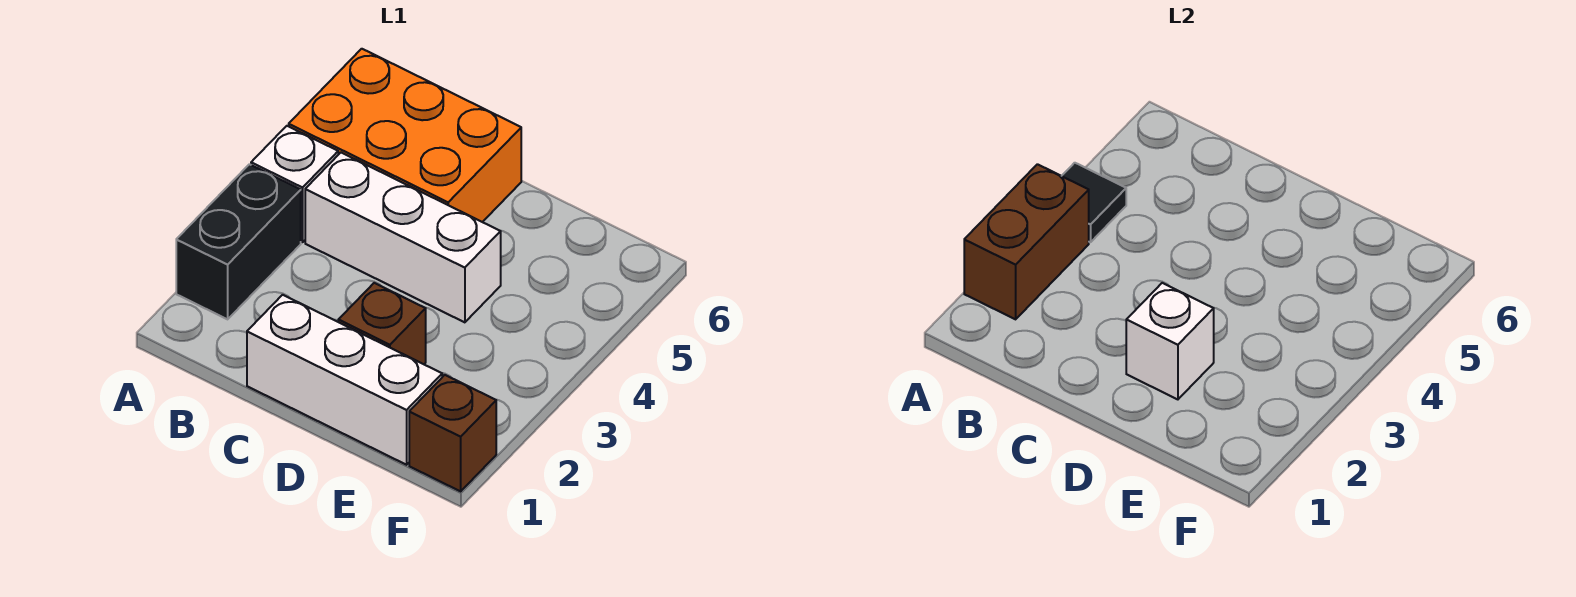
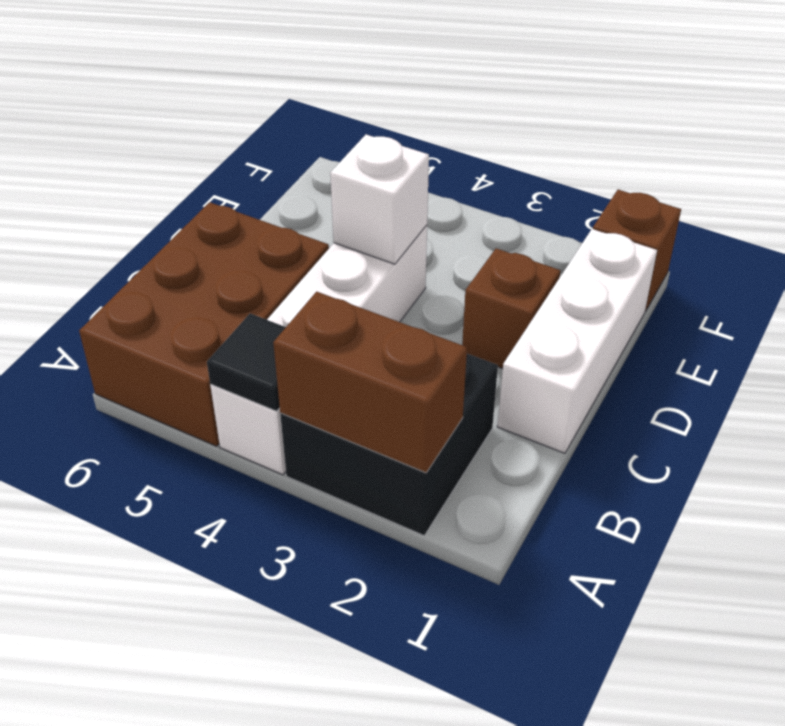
black 1x2 brick [176,164,301,319] -> black 2x2 brick [280,354,498,535]
orange 2x3 brick [289,49,521,222] -> brown 2x3 brick [79,202,329,446]
white 1x1 brick [1126,283,1214,399] -> white 1x1 brick moved to [330,135,429,264]

